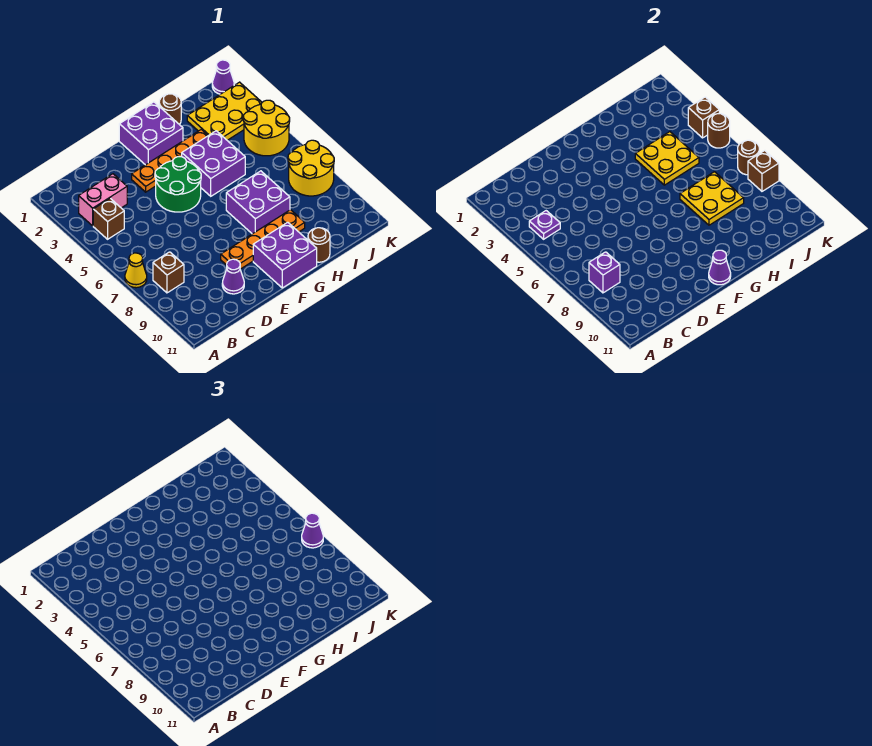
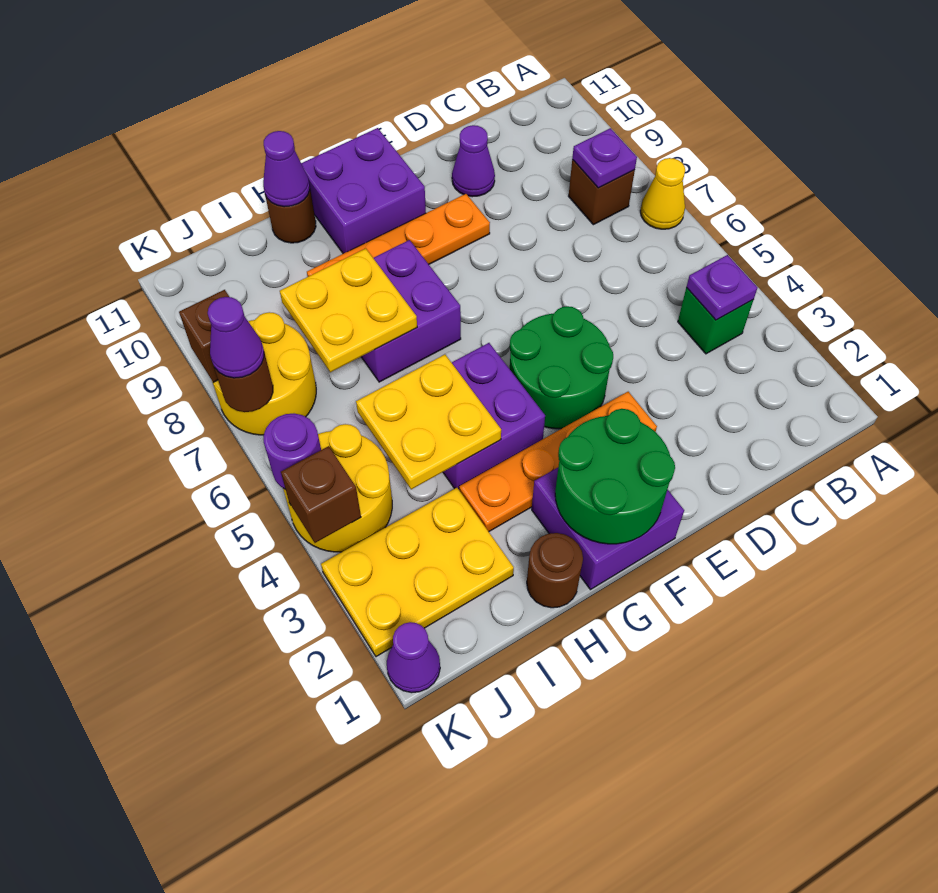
pink 1x2 brick [79,174,127,226] -> none
brown 1x1 brick [93,198,124,239] -> green 1x1 brick [678,288,753,354]
purple 1x1 brick [589,252,620,293] -> purple 1x1 plate [572,128,637,188]
none -> green 2x2 round brick [555,409,675,544]
purple 1x1 cone [709,250,731,285] -> purple 1x1 cone moved to [263,131,310,207]
brown 1x1 round brick [708,114,730,148] -> purple 1x1 round brick [264,414,321,489]

